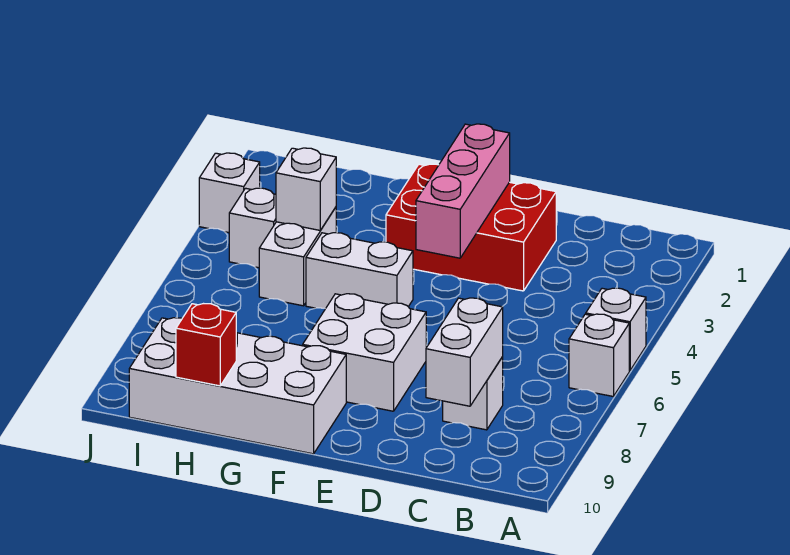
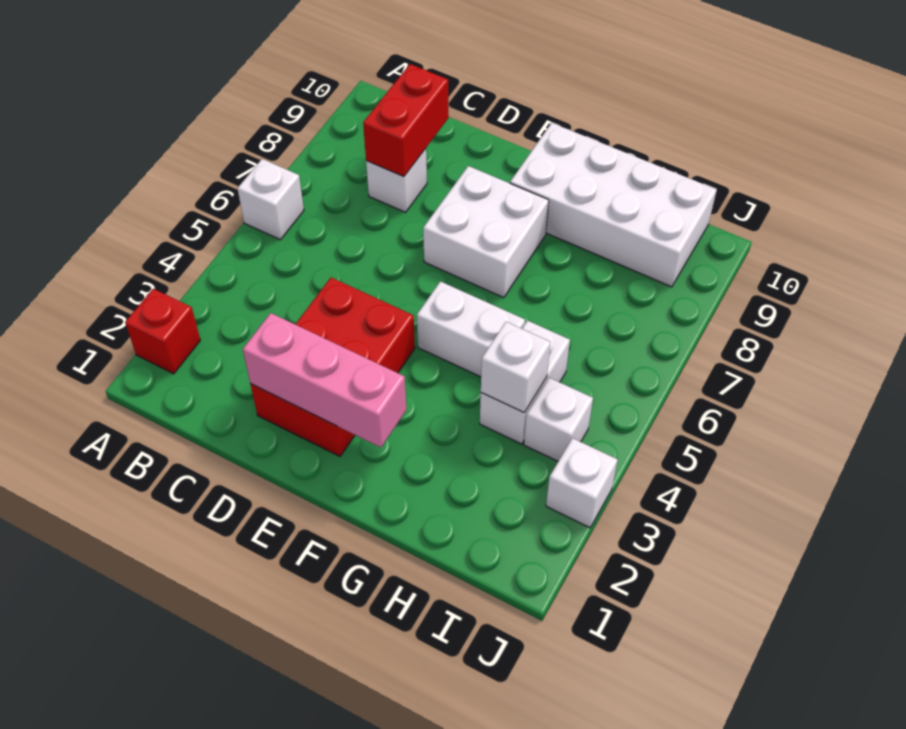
white 1x1 brick [586,288,646,371] -> none
white 1x2 brick [426,298,503,406] -> red 1x2 brick [363,64,449,177]
red 2x3 brick [386,164,556,291] -> red 2x3 brick turned to [250,278,415,456]
pink 1x3 brick [416,124,510,258] -> pink 1x3 brick turned to [243,313,406,447]
red 1x1 brick [176,304,236,386] -> red 1x1 brick moved to [125,289,200,374]

